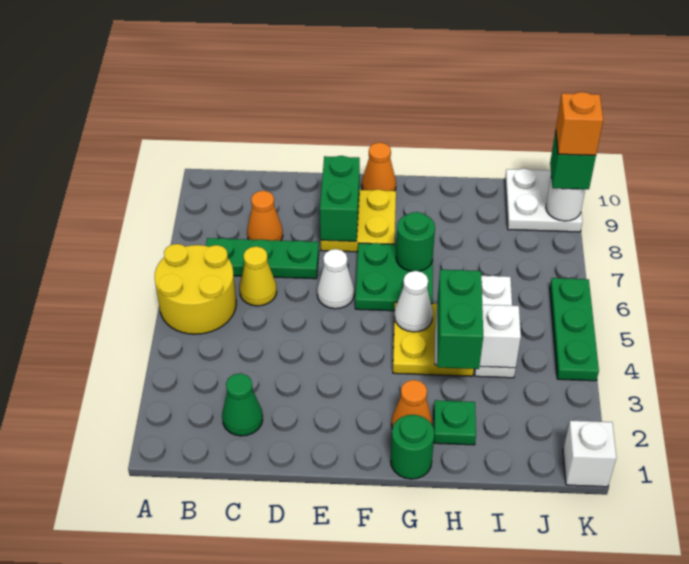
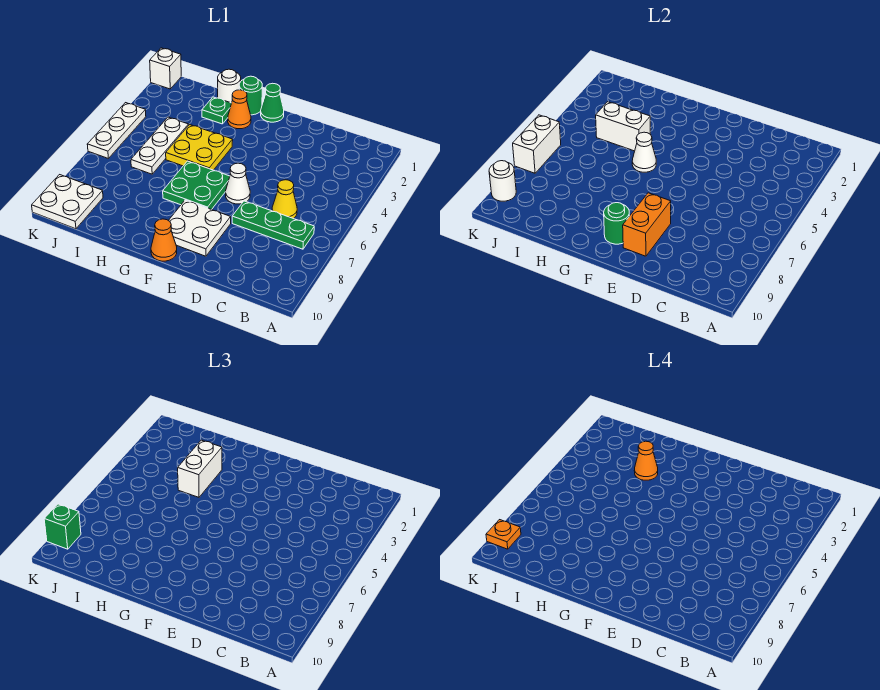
yellow 2x2 round brick [155,244,236,334] -> none
green 1x1 cone [222,373,263,436] -> green 1x1 cone moved to [261,83,284,122]
orange 1x1 cone [247,191,283,241] -> orange 1x1 cone moved to [634,441,658,480]
yellow 2x2 plate [321,189,396,252] -> white 2x2 plate [168,200,231,256]
green 1x2 brick [320,156,360,241] -> orange 1x2 brick [623,193,671,256]
green 1x1 round brick [396,212,435,271] -> green 1x1 round brick moved to [604,203,629,244]
none -> white 1x1 round brick [218,69,241,103]
green 1x2 brick [437,270,483,369] -> white 1x2 brick [178,440,222,497]
green 1x3 plate [550,278,599,381] -> white 1x3 plate [87,103,146,158]
none -> white 1x2 brick [513,115,561,173]
orange 1x1 brick [556,92,603,155] -> orange 1x1 plate [486,520,521,549]

